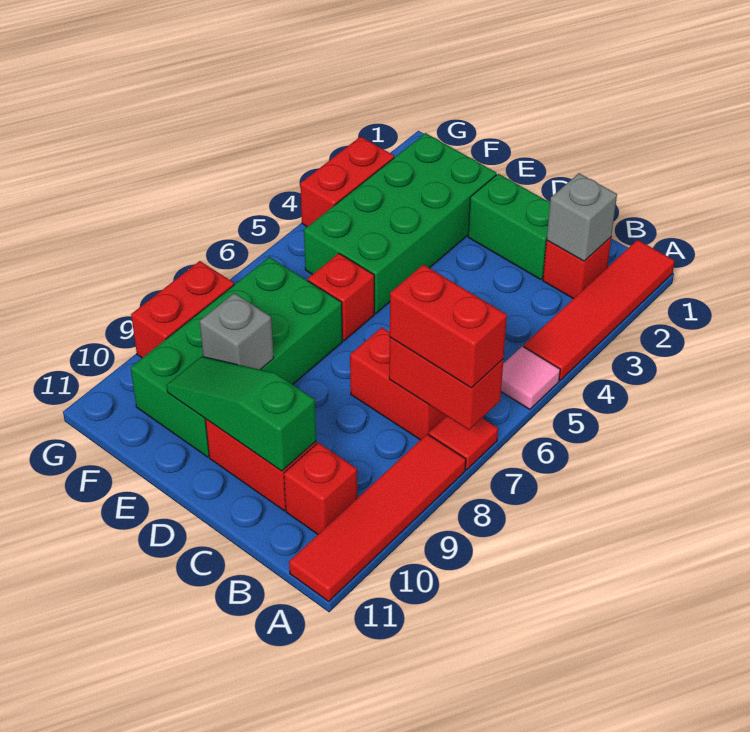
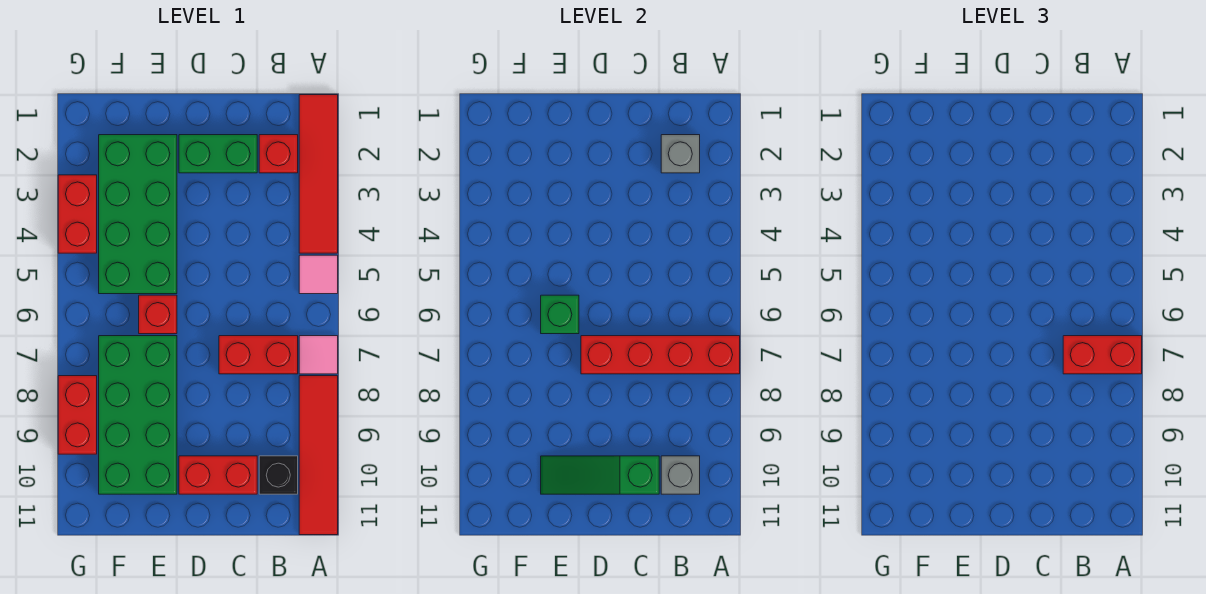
red 1x1 tile [429,416,498,470] -> pink 1x1 tile [299,336,338,374]
red 1x2 brick [389,337,503,430] -> red 1x4 brick [581,336,740,374]
red 1x1 brick [284,443,357,534] -> black 1x1 brick [259,456,298,494]
none -> green 1x1 brick [541,295,579,334]
grey 1x1 brick [200,293,274,370] -> grey 1x1 brick moved to [661,456,700,494]

